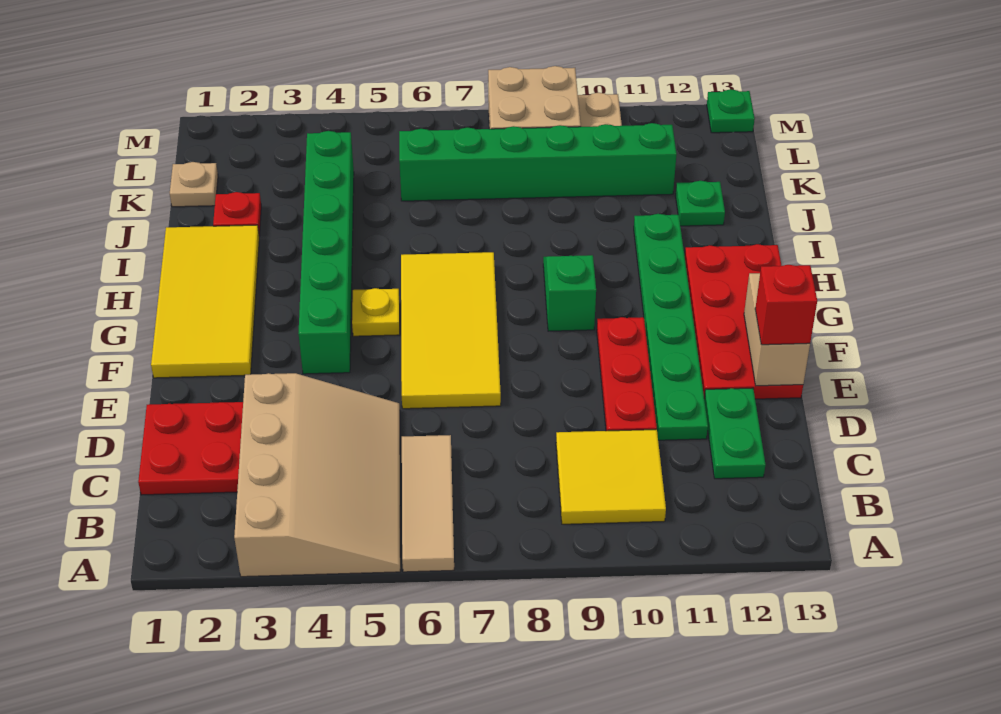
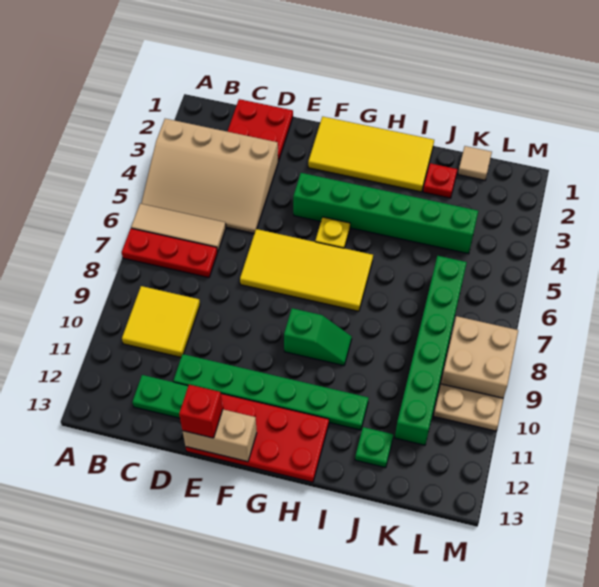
red 1x3 plate [597,317,657,431] -> red 1x3 plate moved to [122,228,217,278]
tan 1x1 plate [170,162,218,207] -> tan 1x1 tile [458,146,492,180]
green 1x1 plate [707,89,755,133] -> none

